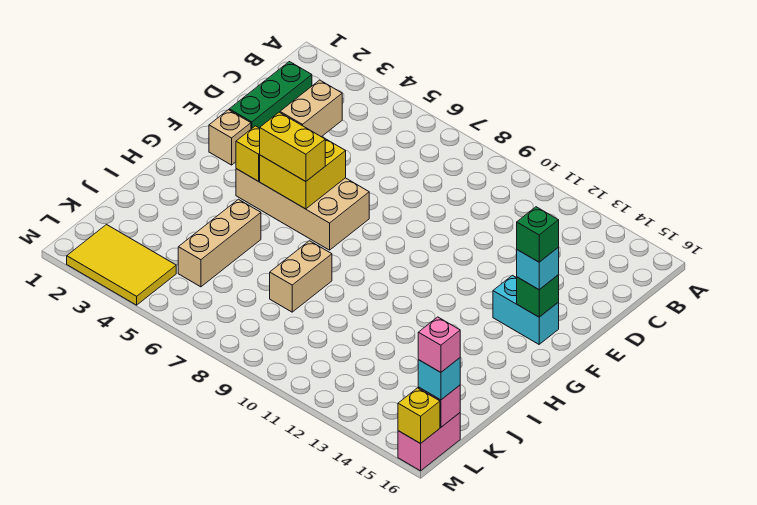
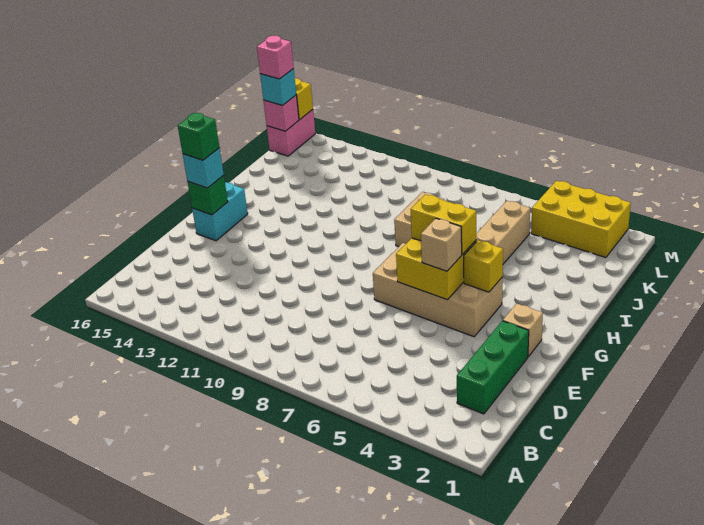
tan 1x2 brick [280,80,342,137] -> tan 1x1 brick [421,218,462,271]
cyan 1x2 brick [493,275,559,344] -> cyan 1x2 brick turned to [192,182,248,241]
yellow 2x3 tile [67,225,176,305] -> yellow 2x3 brick [531,181,631,258]

